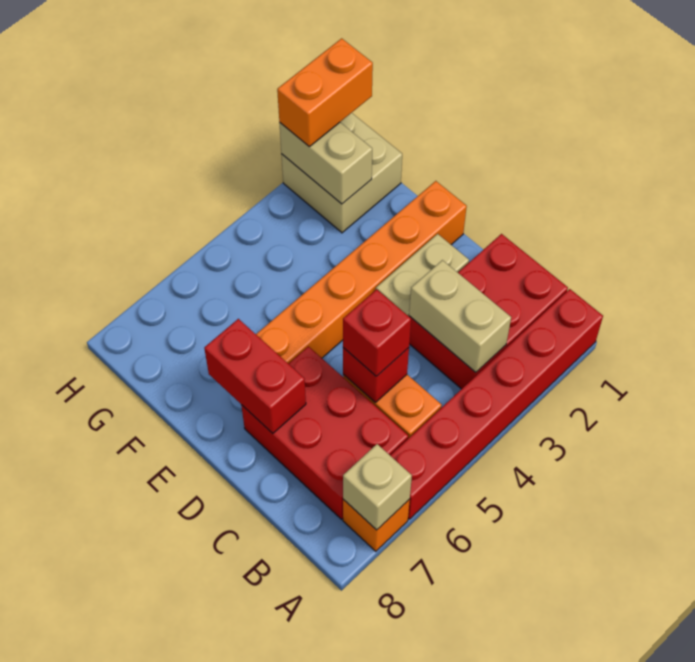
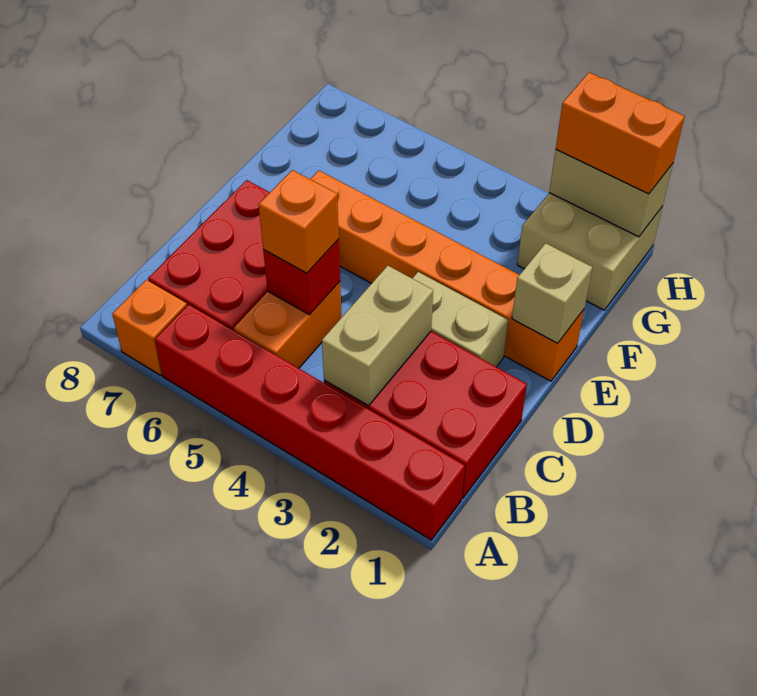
tan 1x1 brick [343,444,412,530] -> tan 1x1 brick moved to [512,243,592,343]
red 1x1 brick [343,289,411,376] -> orange 1x1 brick [259,170,339,273]
red 1x2 brick [204,319,306,433] -> none
tan 1x2 brick [279,122,372,204] -> tan 1x2 brick turned to [549,150,673,237]

